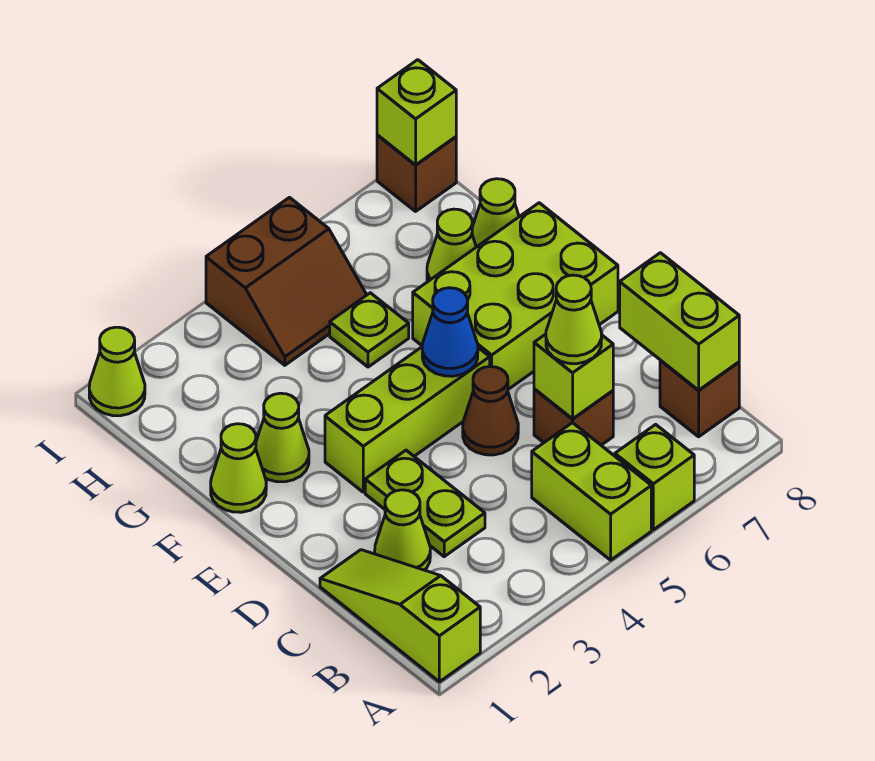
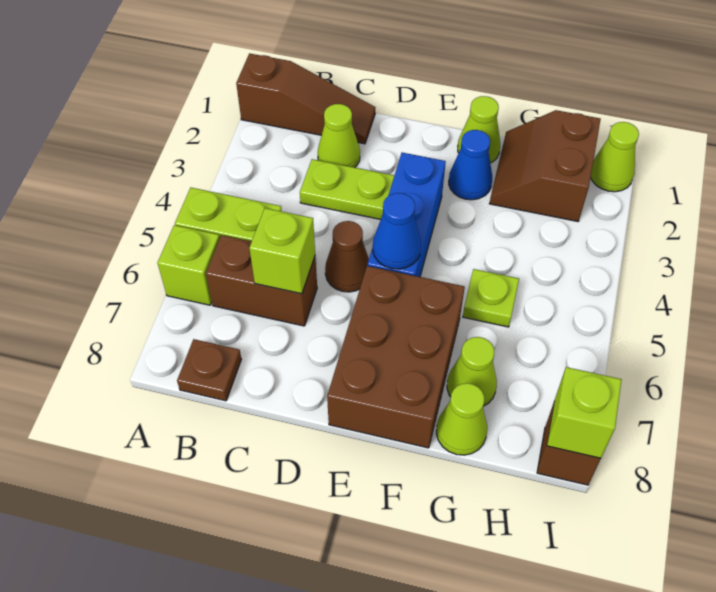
lime 1x3 slope [320,550,480,682] -> brown 1x3 slope [236,53,375,144]
brown 1x1 brick [660,360,739,437] -> brown 1x1 plate [177,339,241,401]
lime 1x2 brick [620,253,739,390] -> none
brown 1x1 brick [534,389,613,445] -> brown 1x2 brick [206,235,317,326]
lime 1x1 cone [546,275,602,364] -> none
lime 1x3 brick [325,347,490,492] -> blue 1x3 brick [367,153,446,277]
lime 2x3 brick [413,203,618,389] -> brown 2x3 brick [327,266,465,448]
lime 1x1 cone [256,393,309,482] -> blue 1x1 cone [449,130,492,200]
brown 2x2 slope [206,197,367,365] -> brown 2x2 slope moved to [490,110,601,222]

